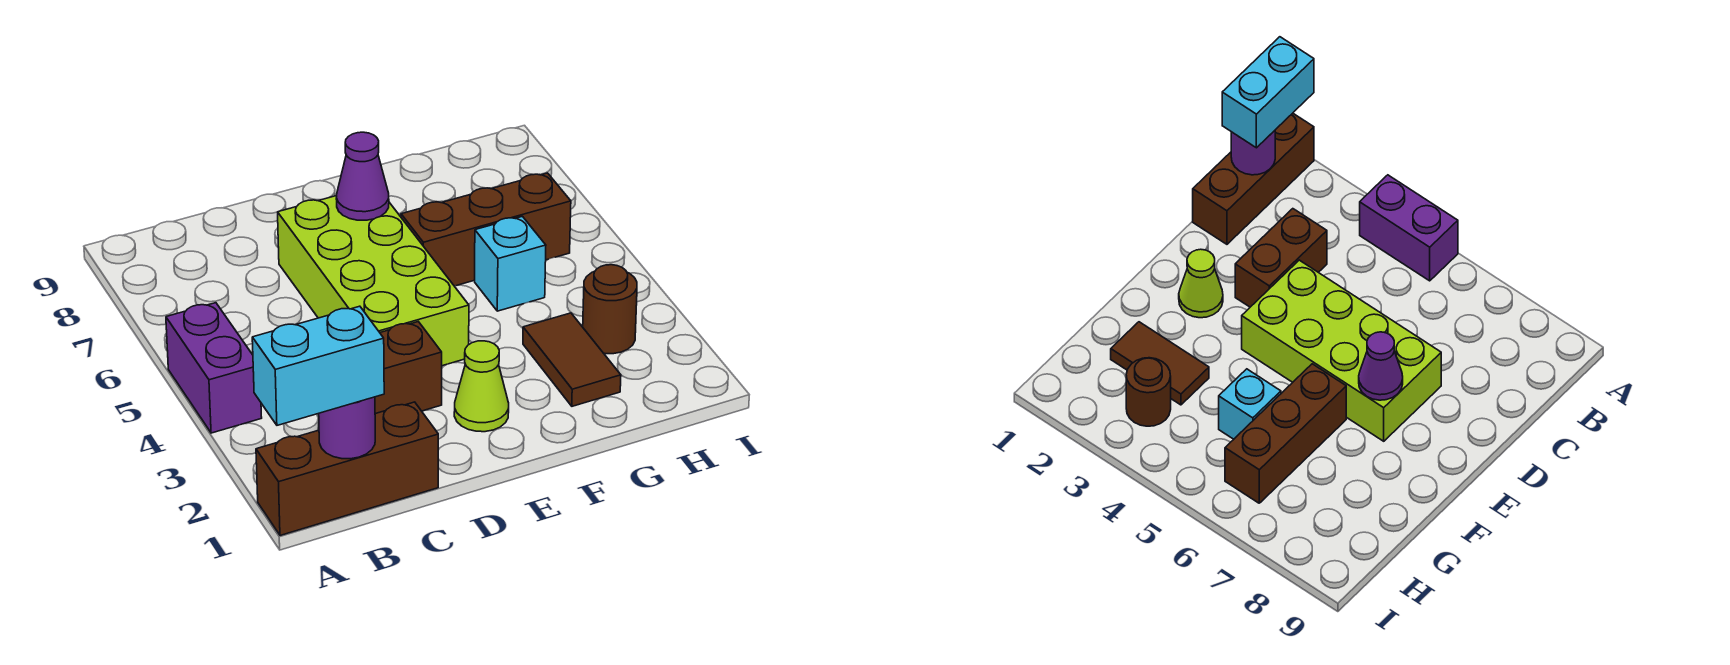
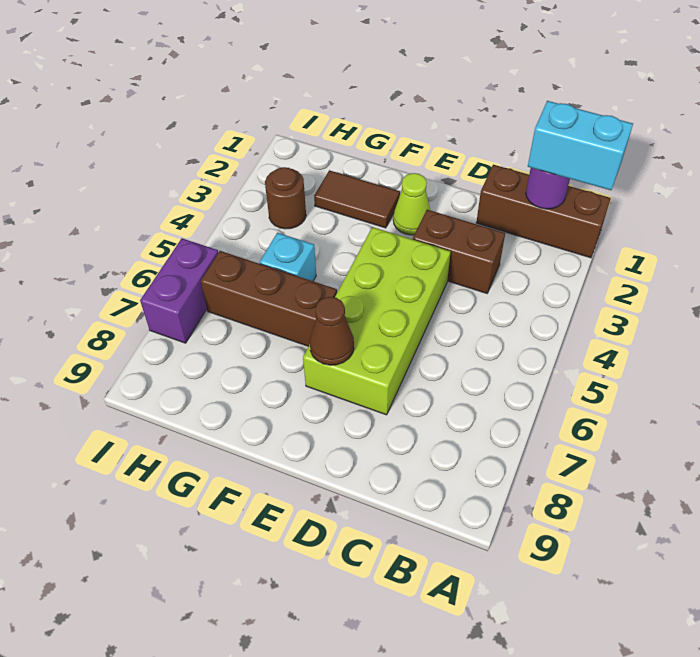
purple 1x2 brick [166,303,262,433] -> purple 1x2 brick moved to [140,238,218,343]
purple 1x1 cone [336,132,389,220] -> brown 1x1 cone [310,297,354,365]
brown 1x2 tile [523,313,621,406] -> brown 1x2 tile turned to [314,170,400,228]

